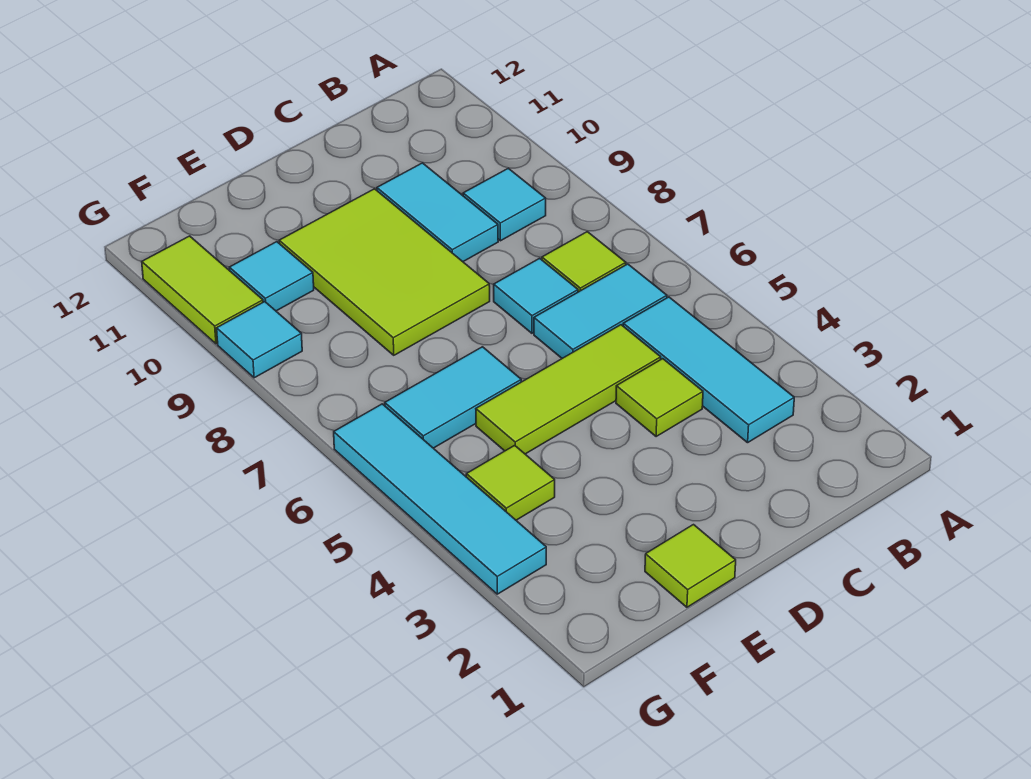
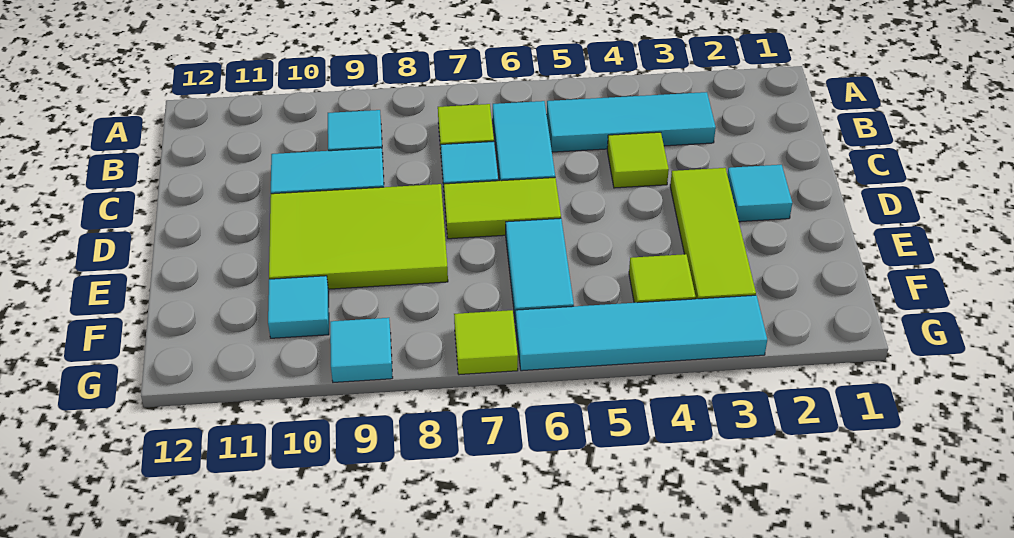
lime 1x3 tile [476,325,661,454] -> lime 1x3 tile moved to [670,168,756,299]
none -> cyan 1x1 tile [727,165,792,222]
lime 1x1 tile [645,525,736,607] -> lime 1x1 tile moved to [454,310,518,375]
lime 1x2 tile [142,236,263,344] -> lime 1x2 tile moved to [444,177,561,239]

